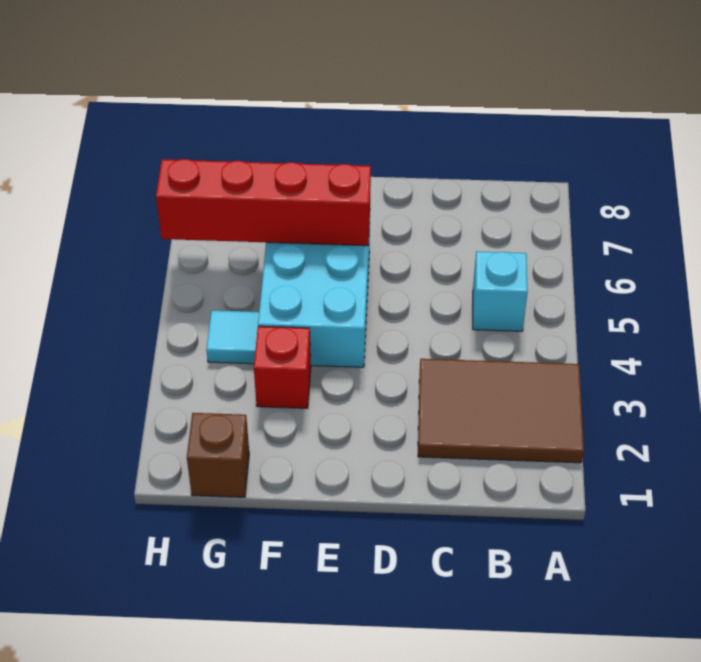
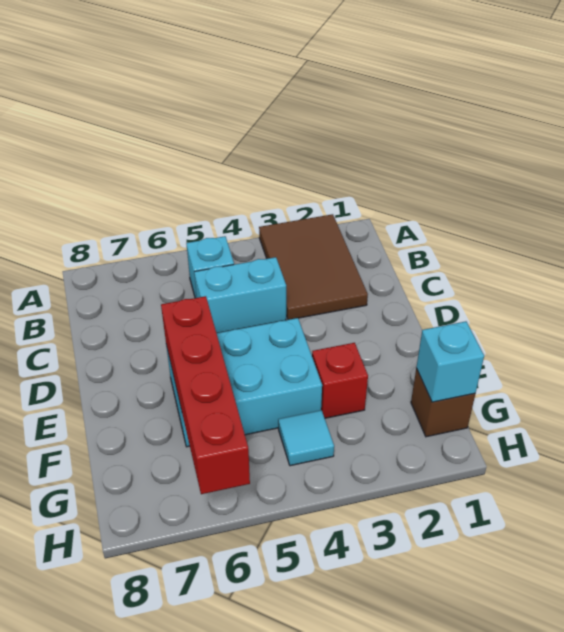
none -> cyan 1x2 brick [194,257,286,333]
none -> cyan 1x1 brick [416,321,484,402]

